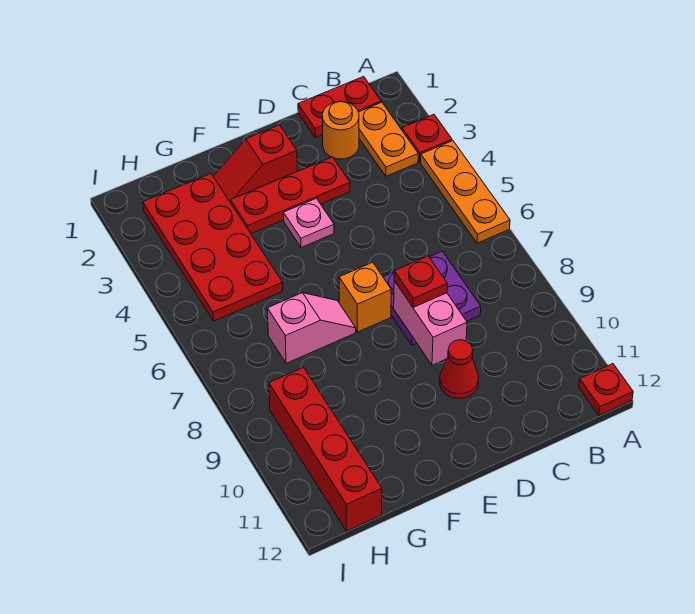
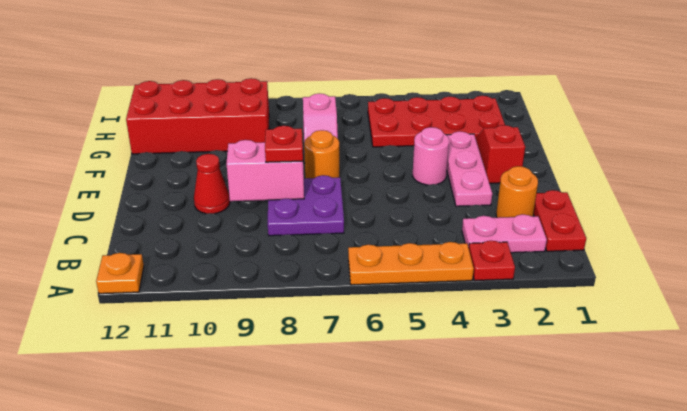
red 1x1 plate [579,364,633,415] -> orange 1x1 plate [96,253,144,294]
orange 1x2 plate [359,102,418,176] -> pink 1x2 plate [462,214,547,253]
red 1x3 plate [231,157,350,234] -> pink 1x3 plate [447,131,492,206]
pink 1x1 plate [283,198,334,248] -> pink 1x1 round brick [412,127,449,185]
orange 1x1 brick [339,262,391,332] -> orange 1x1 round brick [304,130,339,178]
red 1x4 brick [269,368,382,531] -> red 2x4 brick [126,78,269,154]

